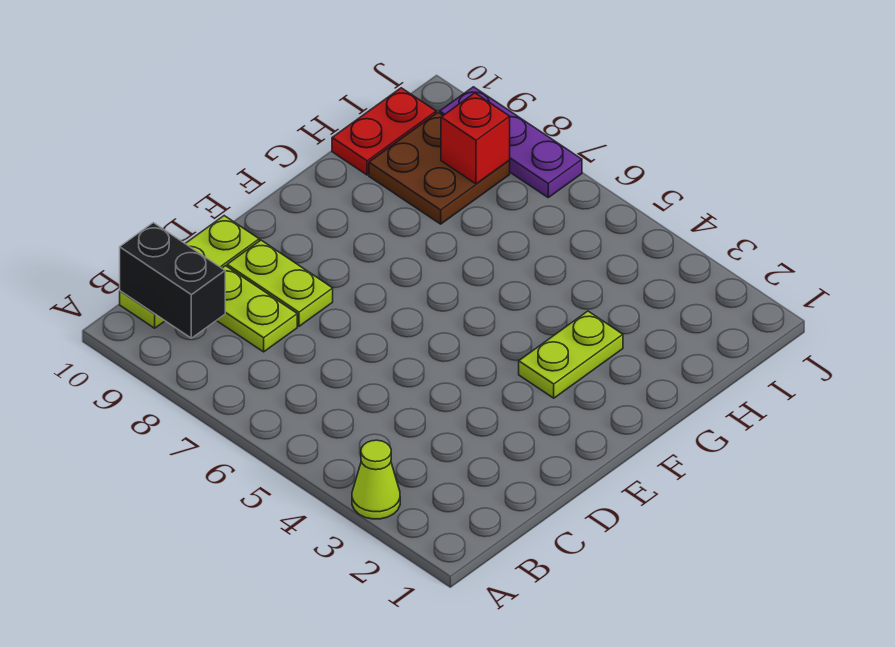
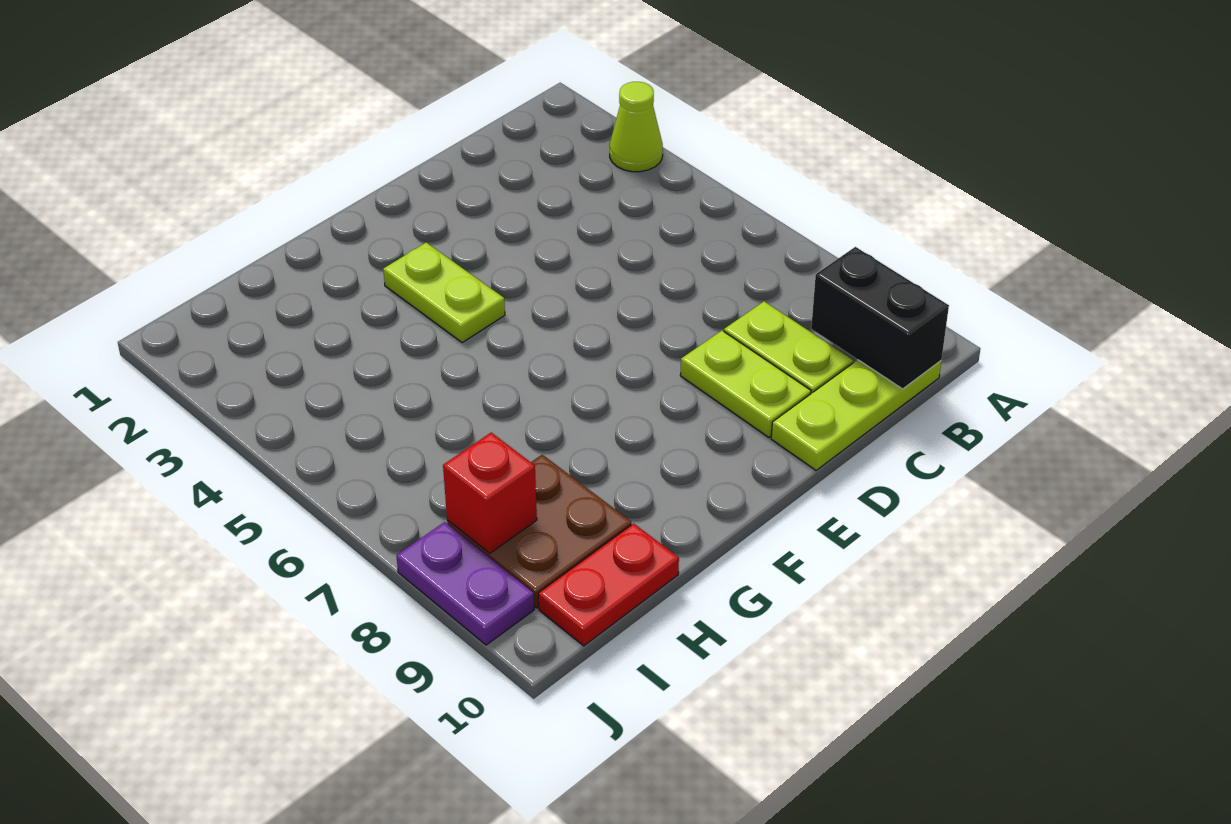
lime 1x2 plate [519,311,623,398] -> lime 1x2 plate turned to [383,242,505,342]
purple 1x3 plate [440,87,582,197] -> purple 1x2 plate [396,522,534,645]

